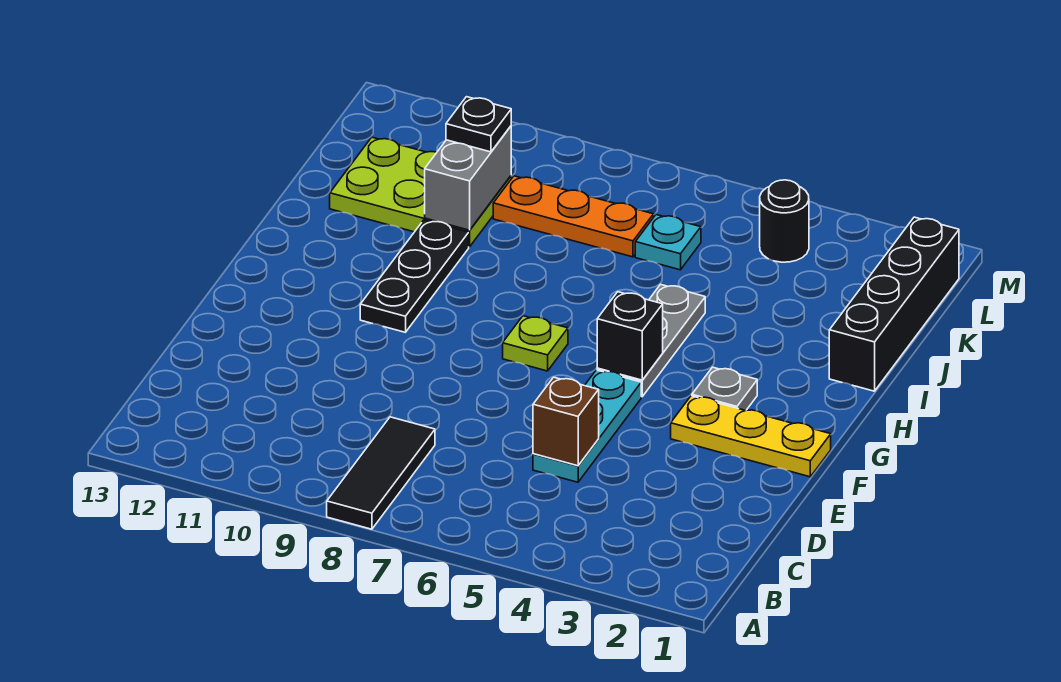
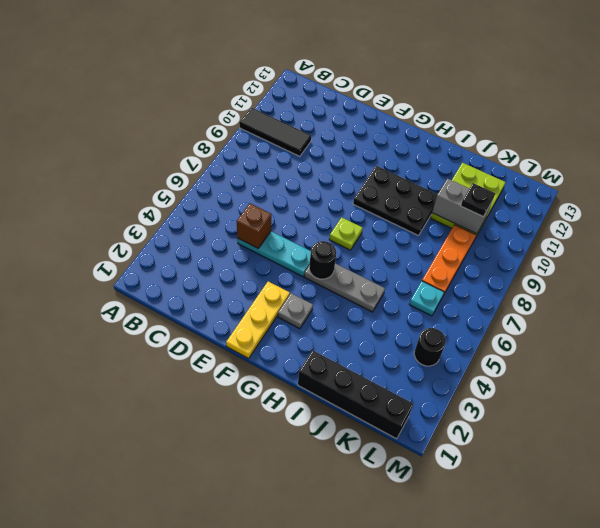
black 1x3 tile [327,417,435,529] -> black 1x3 tile moved to [239,108,311,156]
black 1x1 brick [597,292,663,380] -> black 1x1 round brick [309,241,336,279]
black 1x3 plate [360,220,469,332] -> black 2x3 plate [353,166,438,236]

